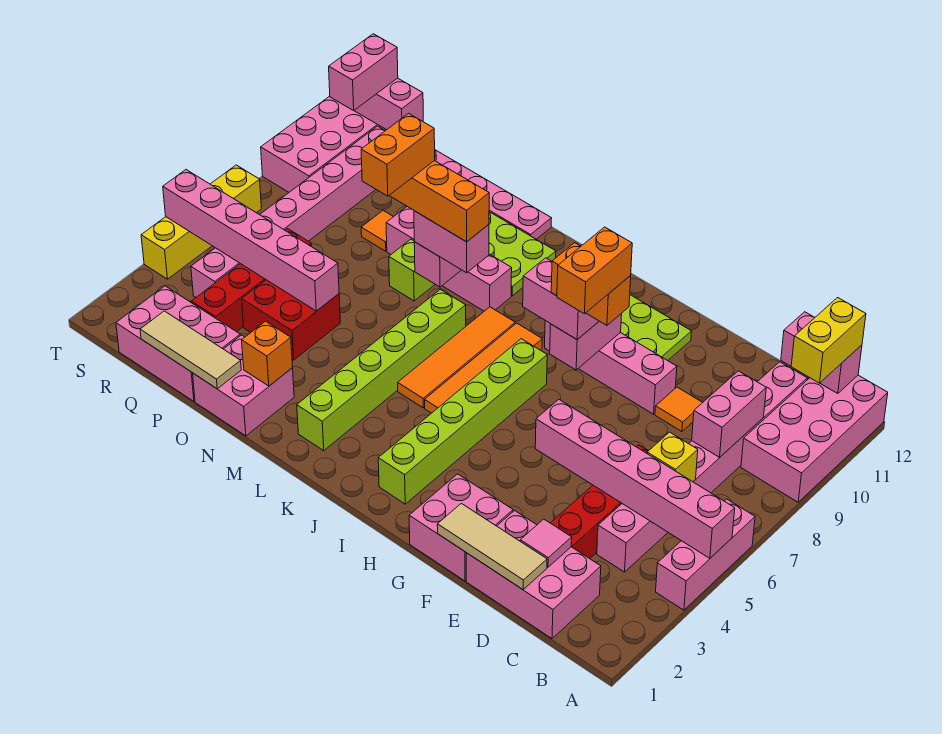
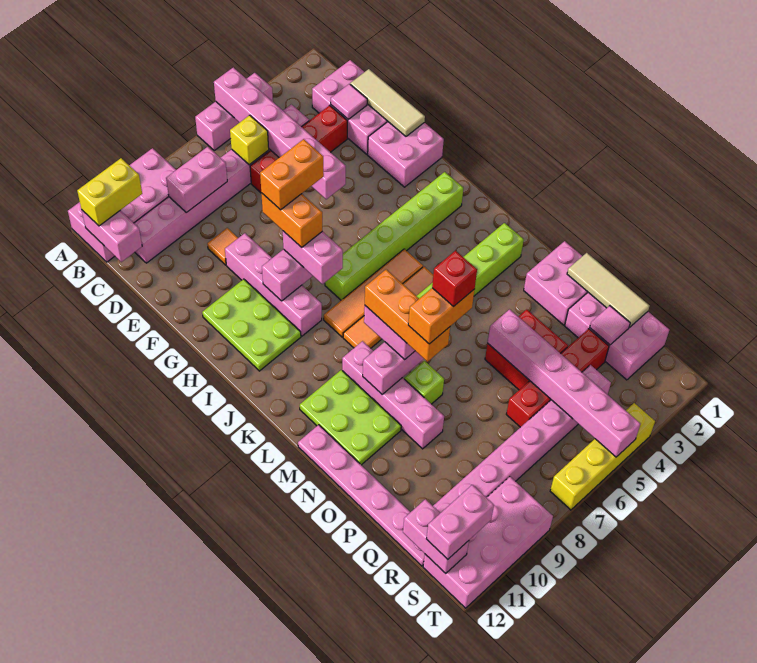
orange 1x1 brick [242,321,293,386] -> none
none -> red 1x1 brick [432,251,477,306]
orange 1x1 tile [361,211,393,251] -> none
none -> pink 1x1 tile [590,306,630,345]

